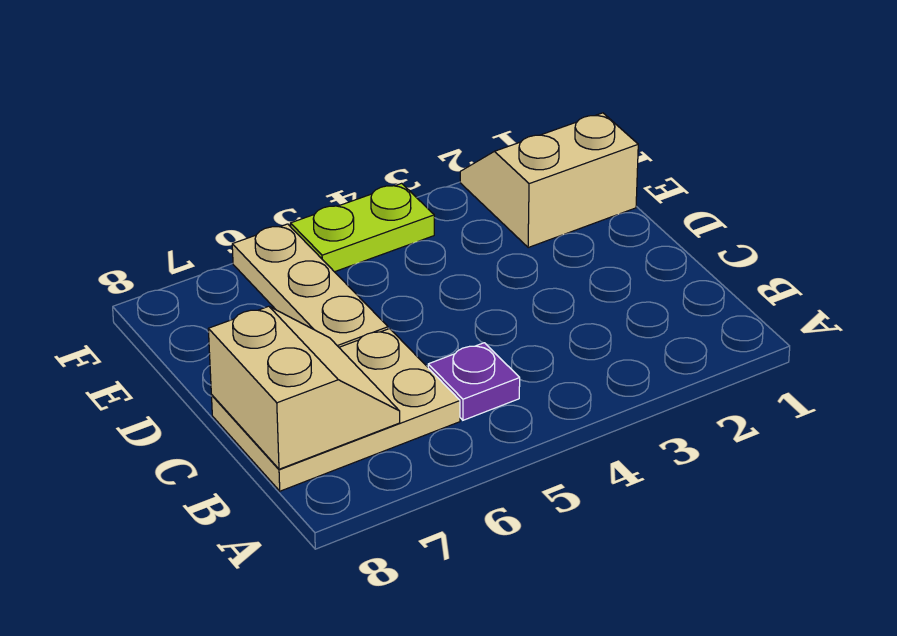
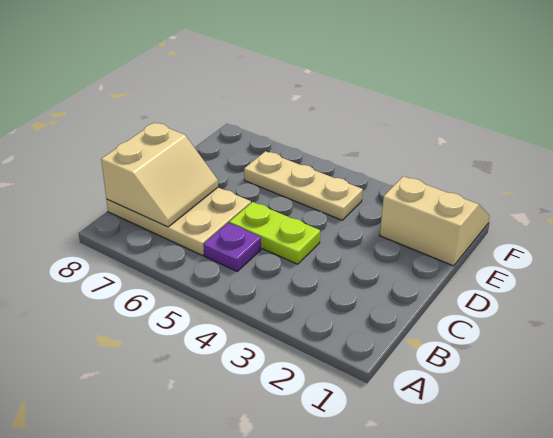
tan 1x3 plate [232,224,388,347] -> tan 1x3 plate turned to [244,151,363,220]
lime 1x2 plate [290,183,434,272] -> lime 1x2 plate moved to [229,202,320,264]

